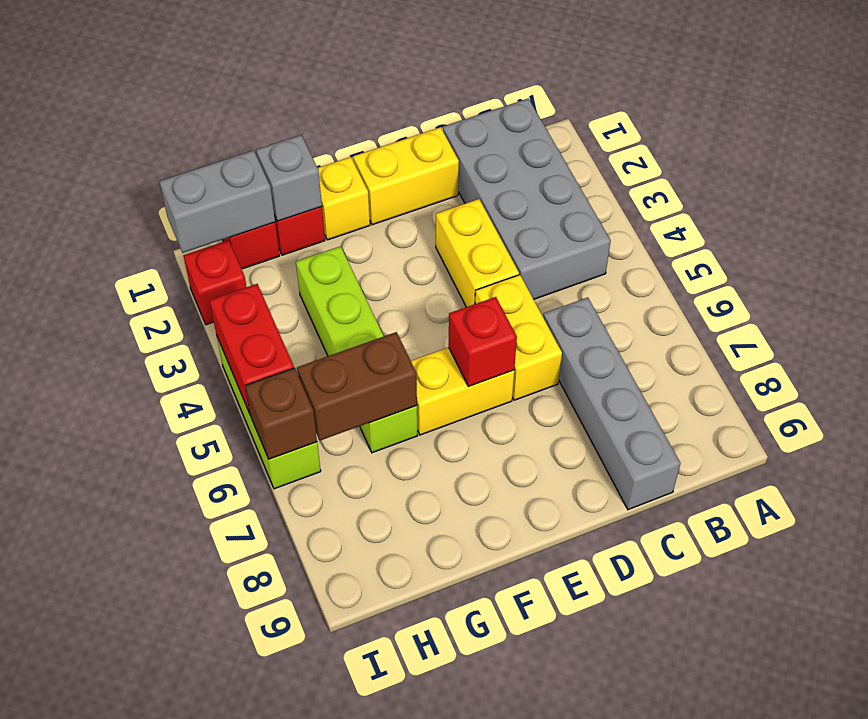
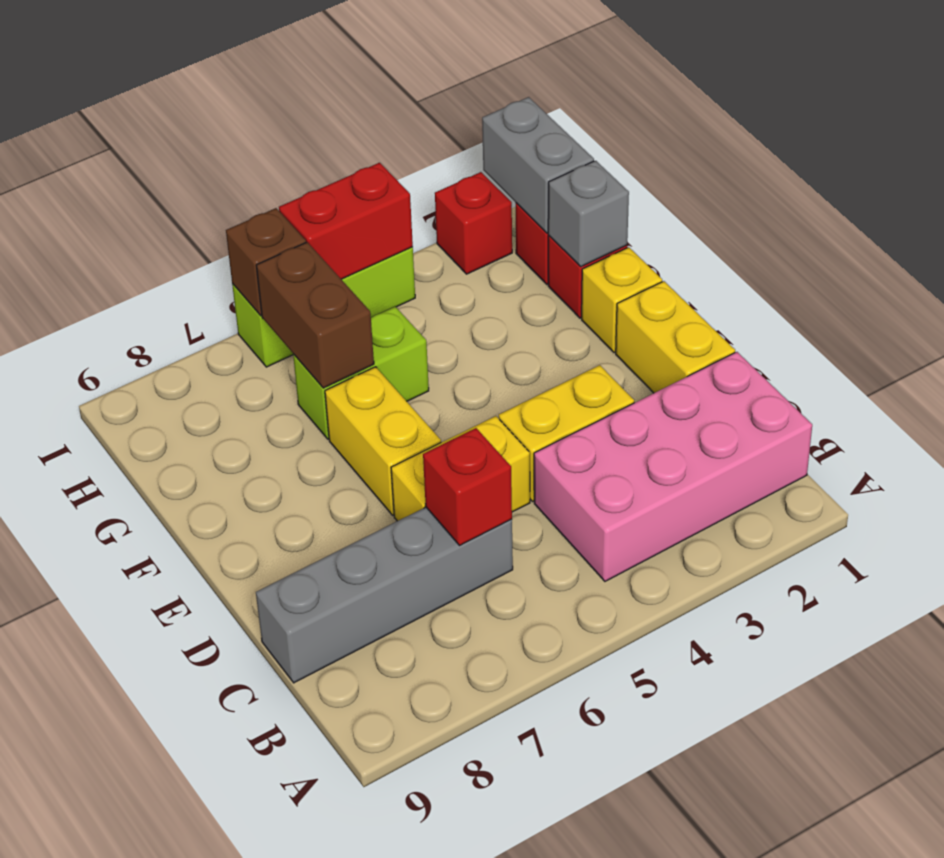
grey 2x4 brick [443,98,611,300] -> pink 2x4 brick [534,352,812,581]
red 1x1 brick [449,297,517,386] -> red 1x1 brick moved to [423,428,512,546]
lime 1x4 brick [296,246,417,453] -> lime 1x2 brick [293,307,429,439]

